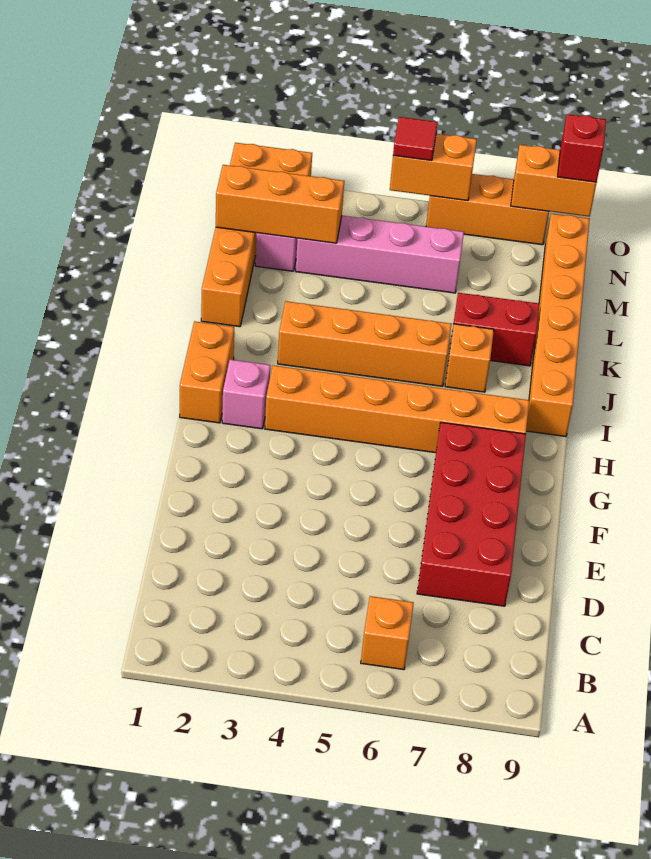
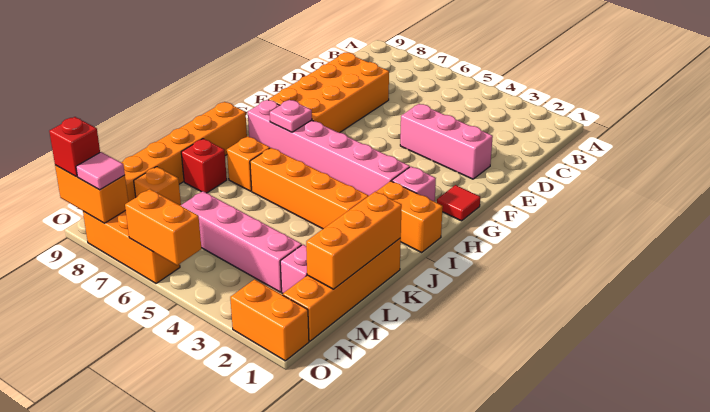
orange 1x1 brick [361,596,414,670] -> orange 1x1 brick moved to [134,167,181,205]
red 2x4 brick [417,422,526,606] -> orange 2x4 brick [268,53,389,133]
none -> pink 1x3 brick [400,104,493,179]
orange 1x2 brick [180,321,234,423] -> orange 1x2 brick turned to [376,181,443,252]
orange 1x6 brick [265,365,529,453] -> pink 1x6 brick [248,100,410,196]
none -> pink 1x1 plate [270,100,312,132]
red 1x2 brick [452,293,539,366] -> red 1x1 brick [181,139,227,193]
orange 1x3 brick [216,165,344,243] -> orange 1x3 brick turned to [306,192,402,289]
red 1x1 tile [393,117,437,161] -> red 1x1 tile moved to [437,185,480,221]
none -> pink 1x1 tile [76,152,125,190]

